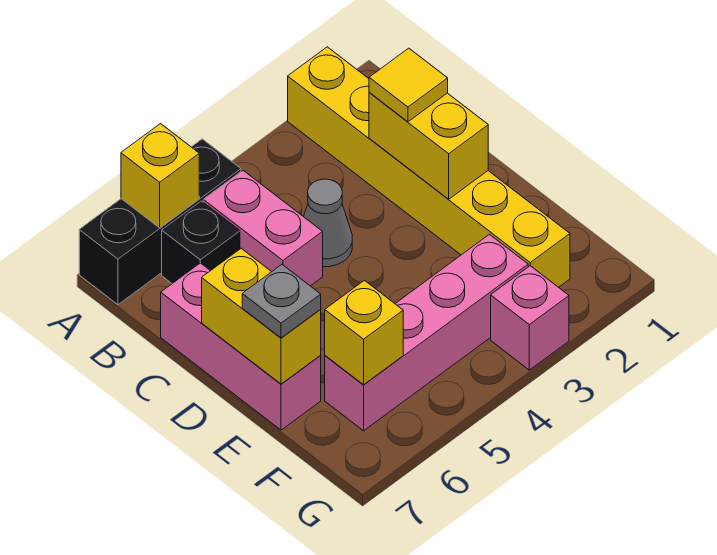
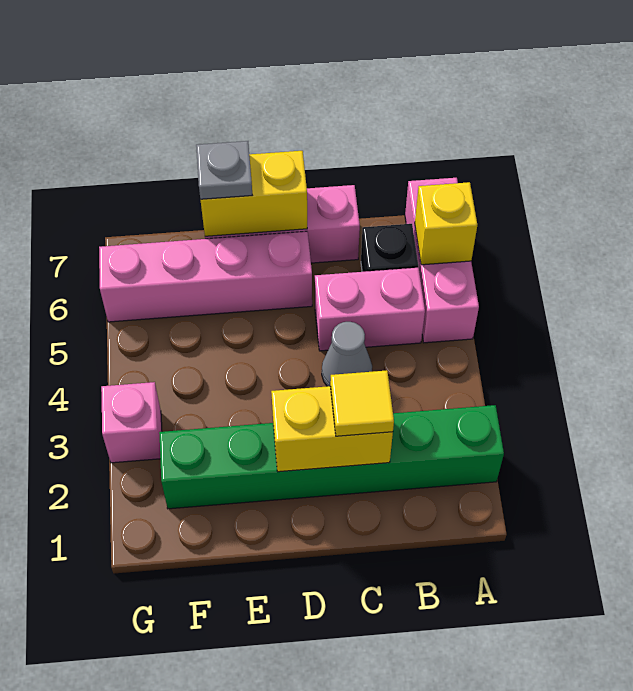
yellow 1x6 brick [288,47,570,287] -> green 1x6 brick [159,405,504,509]
black 1x3 brick [79,139,241,305] -> pink 1x3 brick [405,178,479,343]
pink 1x4 brick [325,234,528,431] -> pink 1x4 brick turned to [99,231,312,322]
yellow 1x1 brick [325,280,403,385] -> none

